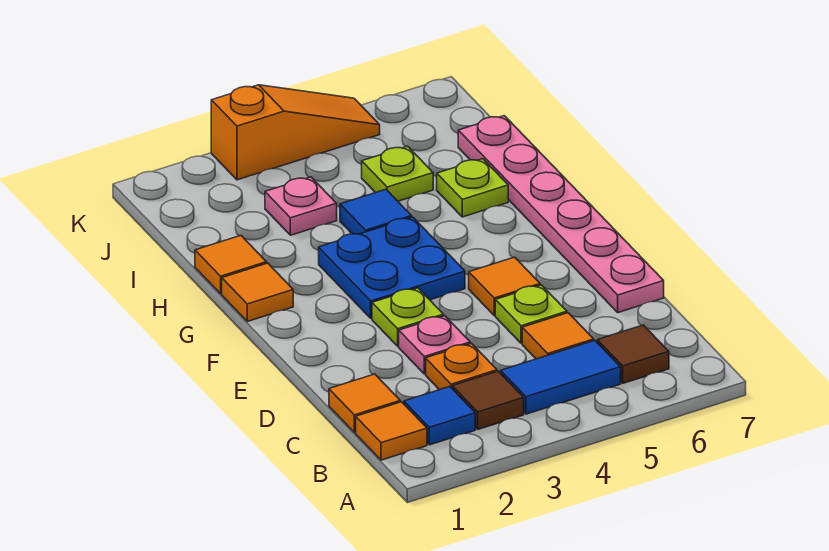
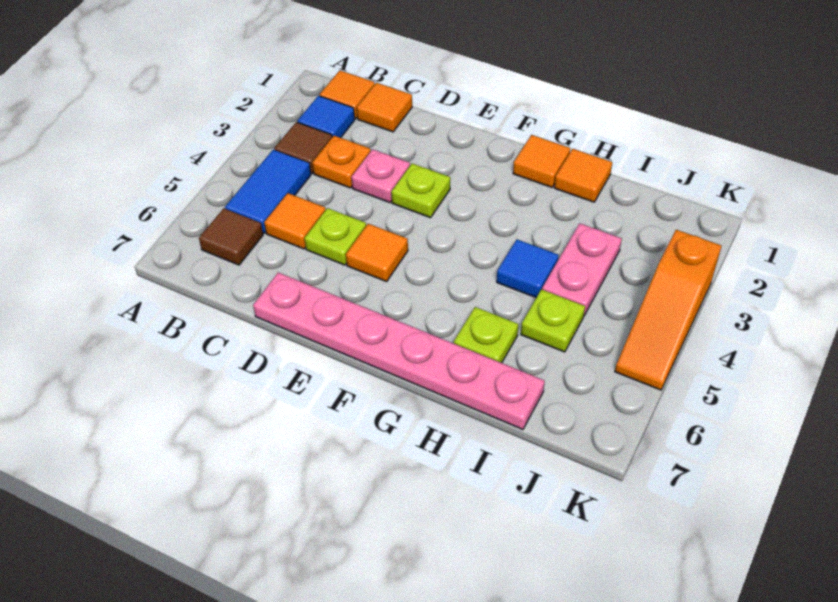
blue 2x2 plate [319,217,465,318] -> none
pink 1x1 plate [265,177,337,235] -> pink 1x2 plate [542,223,622,315]

